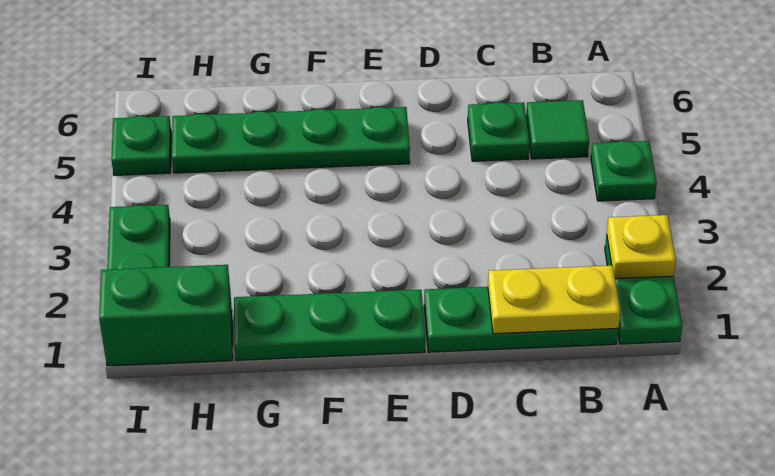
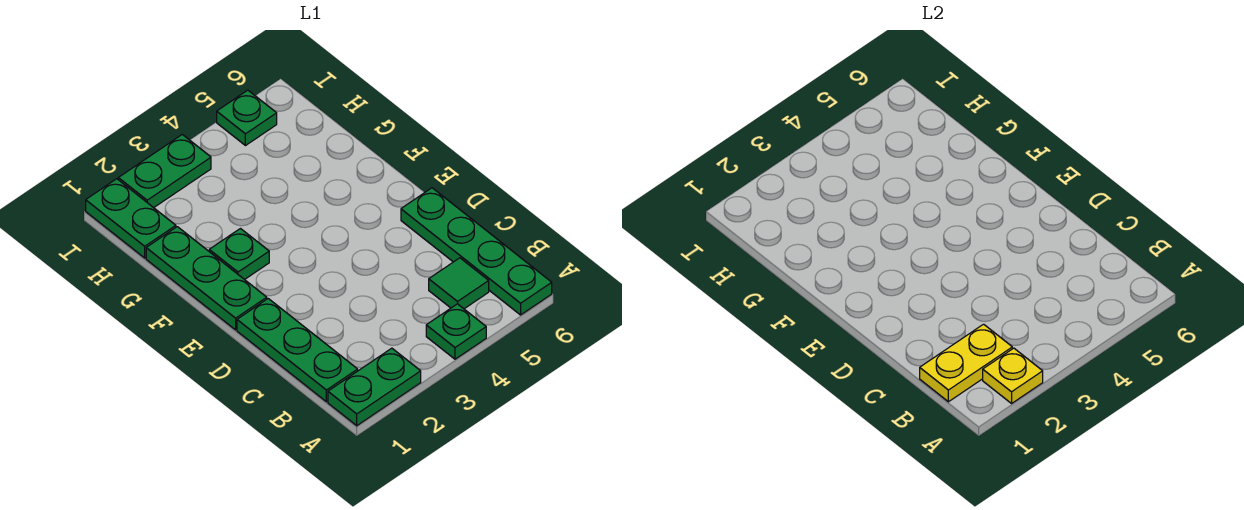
yellow 1x2 plate [488,265,620,334] -> yellow 1x2 plate turned to [920,324,1012,402]
green 1x1 plate [468,102,530,161] -> green 1x1 plate moved to [209,229,269,280]
green 1x4 plate [172,107,410,173] -> green 1x4 plate moved to [401,188,552,315]
green 1x2 brick [99,265,233,366] -> green 1x2 plate [86,179,176,258]

